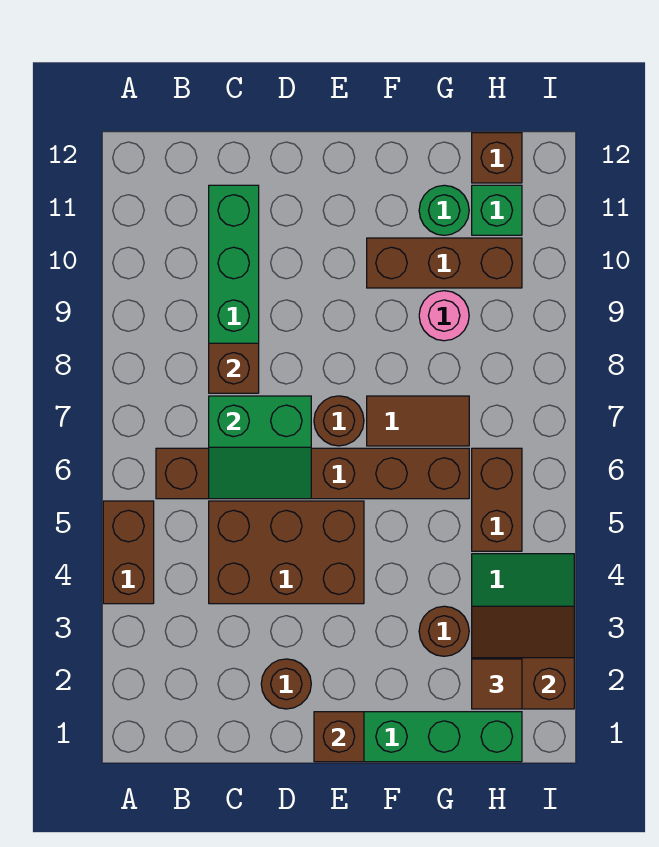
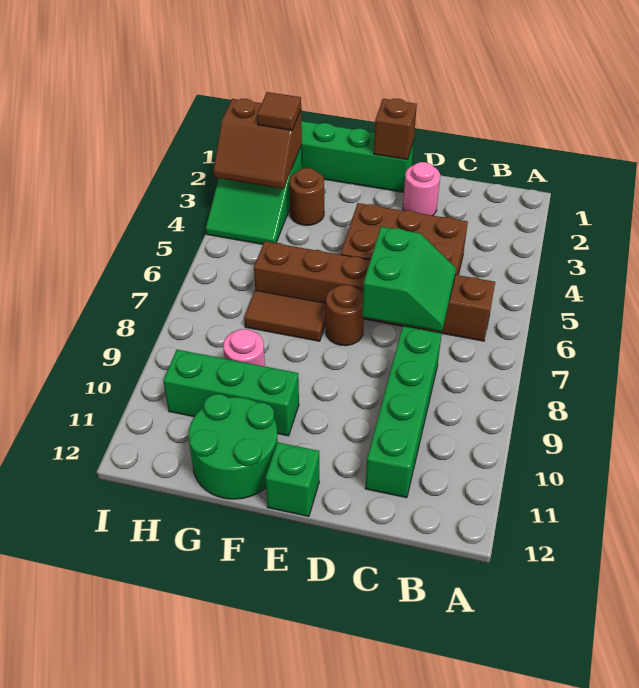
brown 1x2 brick [103,501,154,604] -> none
green 2x2 slope [209,396,311,499] -> green 2x2 slope turned to [362,227,456,331]
brown 1x1 brick [209,343,259,393] -> none
brown 1x1 round brick [261,659,311,709] -> pink 1x1 round brick [403,162,440,215]
brown 1x3 brick [367,238,522,288] -> green 1x3 brick [163,350,299,436]
green 1x1 round brick [419,185,469,235] -> green 2x2 round brick [188,394,278,499]
brown 1x2 brick [472,448,522,551] -> none
green 1x1 brick [472,185,522,235] -> green 1x1 brick moved to [265,442,319,516]
brown 1x1 brick [472,133,522,183] -> none

